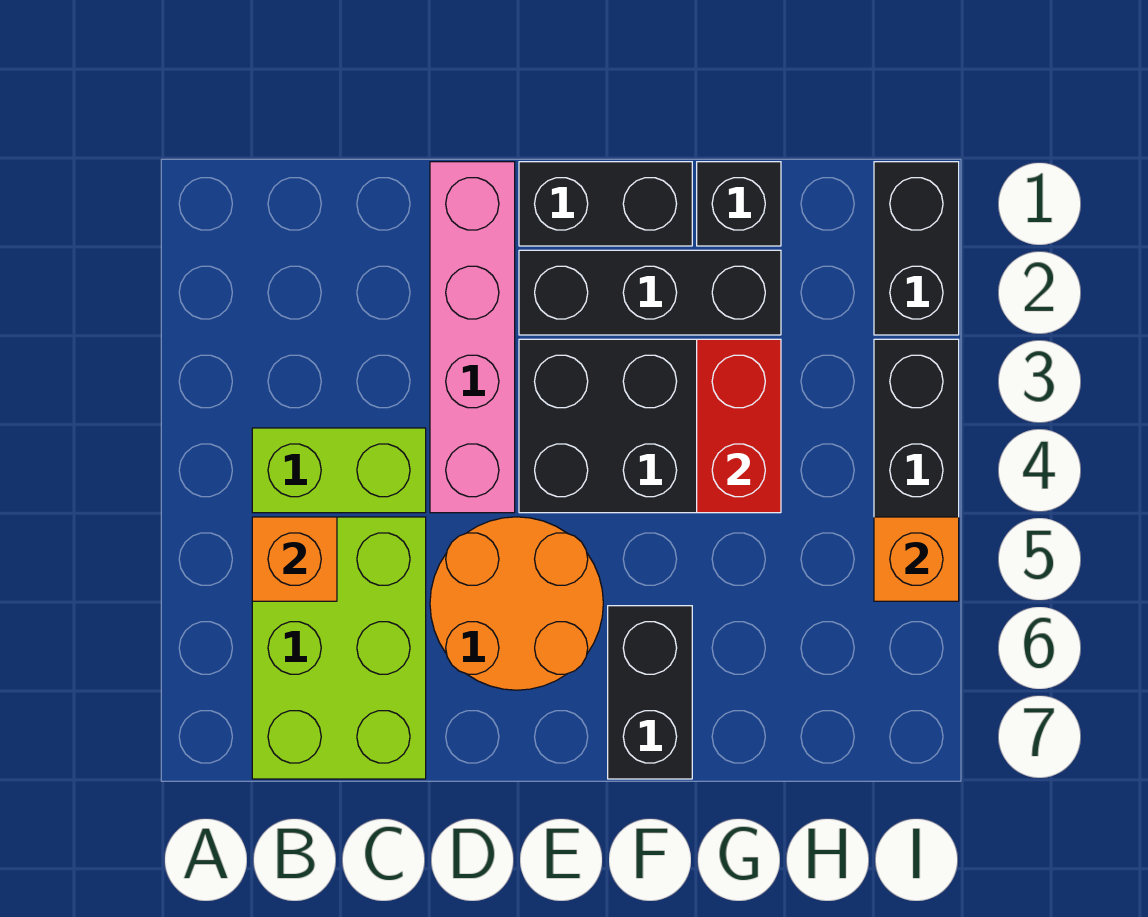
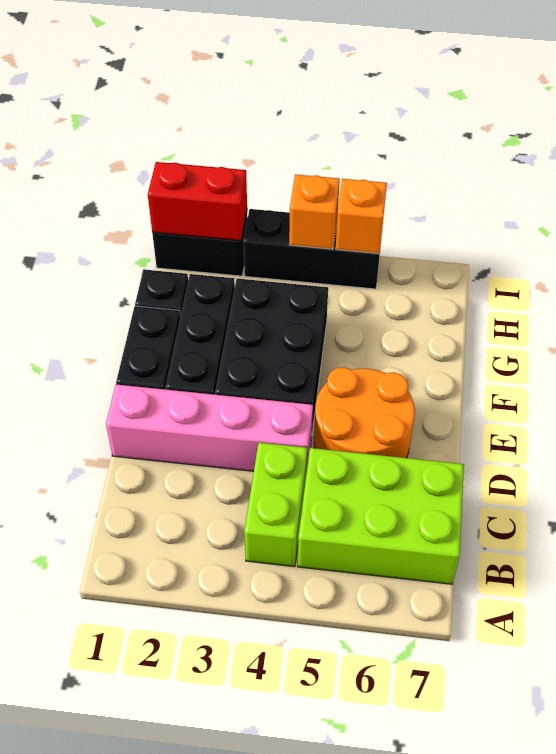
orange 1x1 brick [252,517,337,601] -> orange 1x1 brick moved to [289,174,340,249]
black 1x2 brick [608,606,692,779] -> none
red 1x2 brick [697,339,781,513] -> red 1x2 brick moved to [148,162,247,241]

